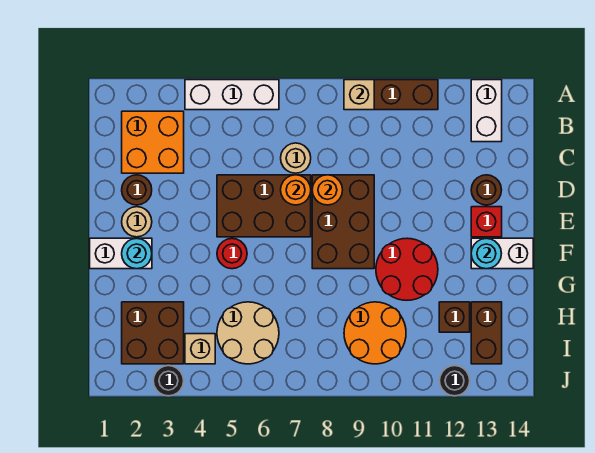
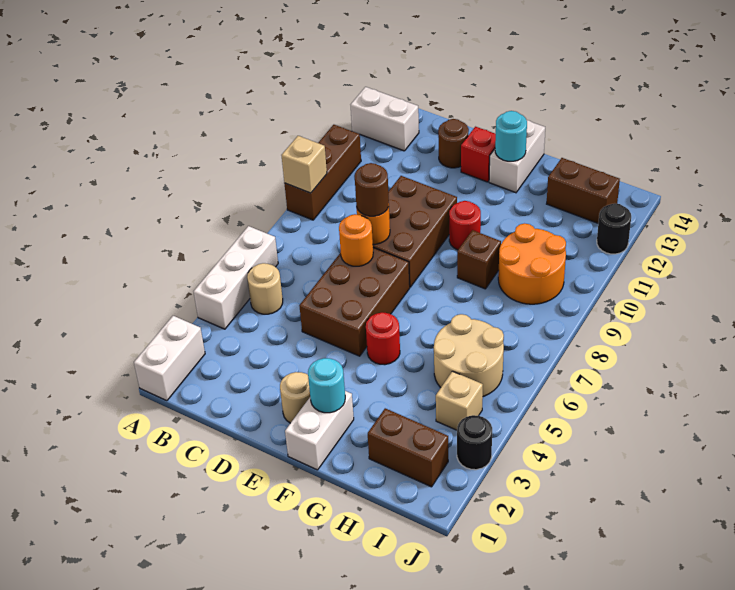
none -> white 1x2 brick [134,316,205,401]
orange 2x2 brick [122,111,184,173] -> none
tan 1x1 round brick [281,143,311,173] -> tan 1x1 round brick moved to [247,263,283,314]
brown 1x1 round brick [122,175,152,205] -> brown 1x1 round brick moved to [355,163,389,216]
brown 2x3 brick [312,175,374,269] -> brown 2x3 brick turned to [373,176,457,287]
red 2x2 round brick [376,238,438,300] -> red 1x1 round brick [449,201,481,250]
brown 2x2 brick [122,302,184,364] -> brown 1x2 brick [368,408,448,487]
brown 1x1 brick [439,302,470,332] -> brown 1x1 brick moved to [457,230,501,289]

